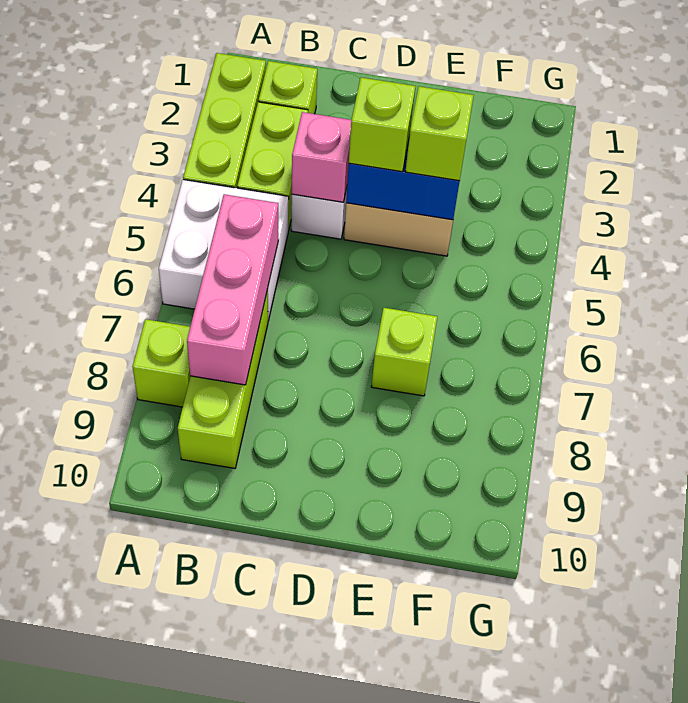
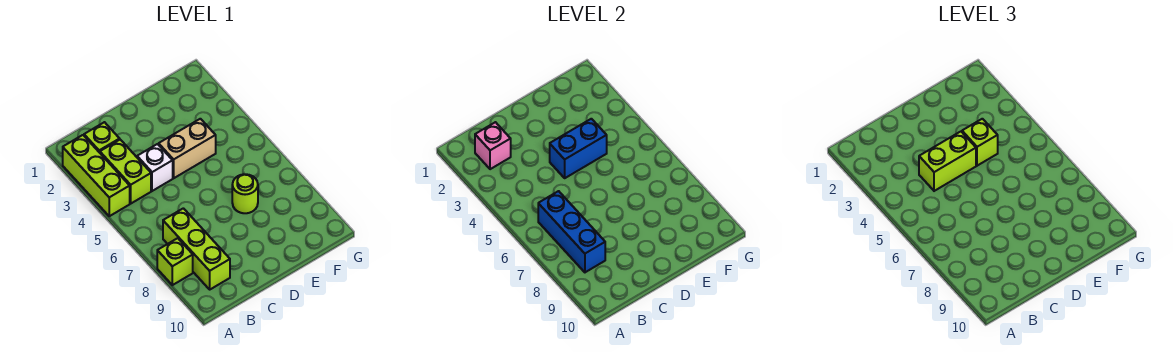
white 2x2 brick [159,180,289,321] -> none
pink 1x3 brick [187,194,278,385] -> blue 1x3 brick [538,191,605,272]
pink 1x1 brick [292,112,351,202] -> pink 1x1 brick moved to [475,122,511,169]
lime 1x1 brick [349,77,415,172] -> lime 1x2 brick [919,132,976,191]
lime 1x1 brick [371,308,437,396] -> lime 1x1 round brick [232,174,258,213]

